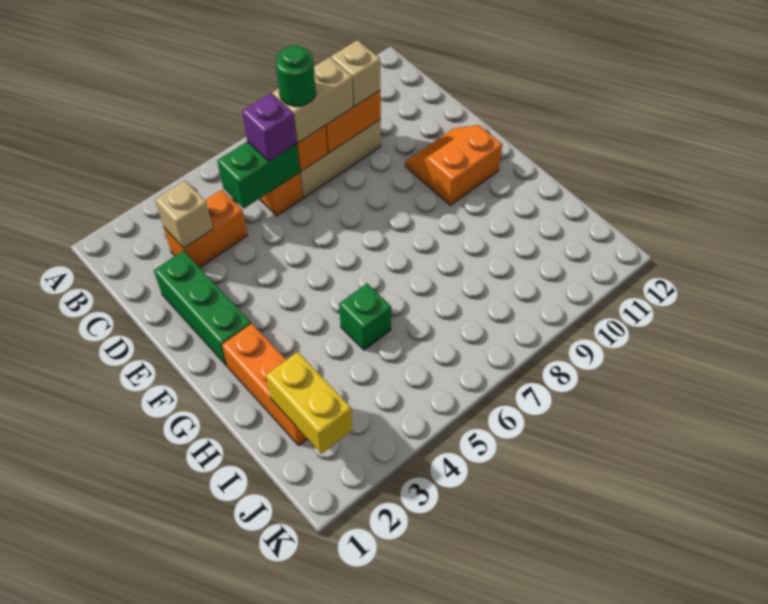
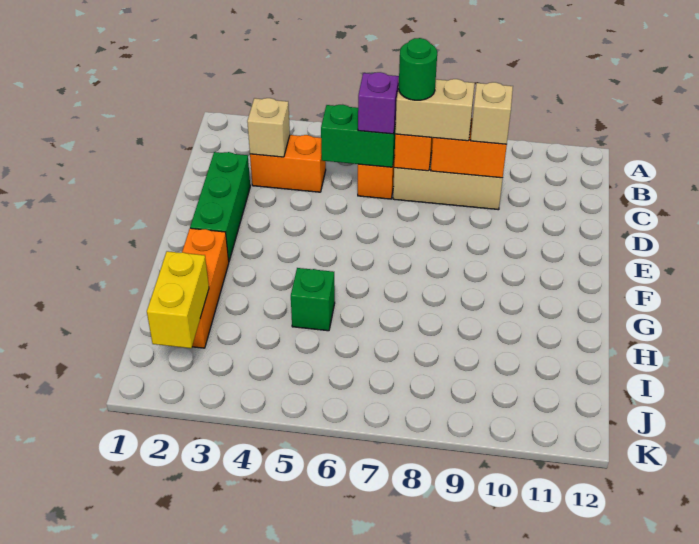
orange 2x2 slope [405,125,502,205] -> none

